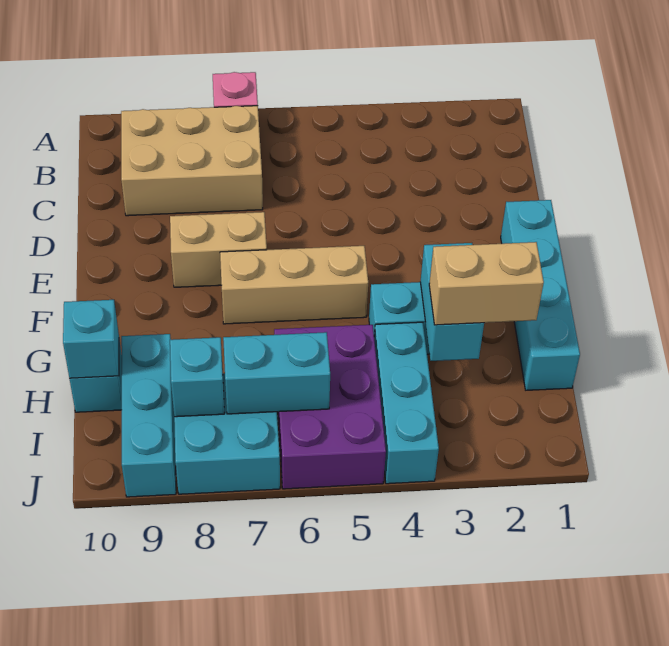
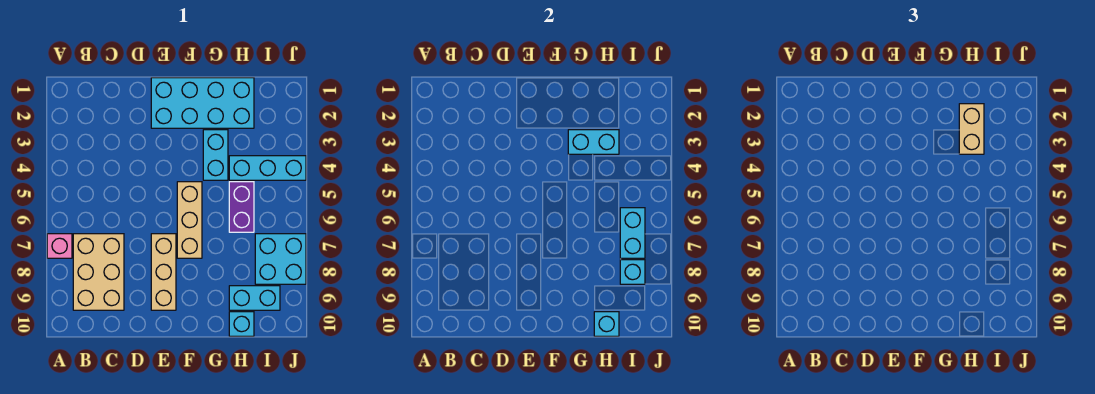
cyan 1x4 brick [501,200,580,390] -> cyan 2x4 brick [151,78,254,128]
tan 1x2 brick [170,212,267,287] -> tan 1x3 brick [151,234,176,310]
purple 2x3 brick [274,325,386,489] -> purple 1x2 brick [229,182,254,232]
cyan 1x3 brick [121,334,176,497] -> cyan 1x2 brick [229,286,280,310]

